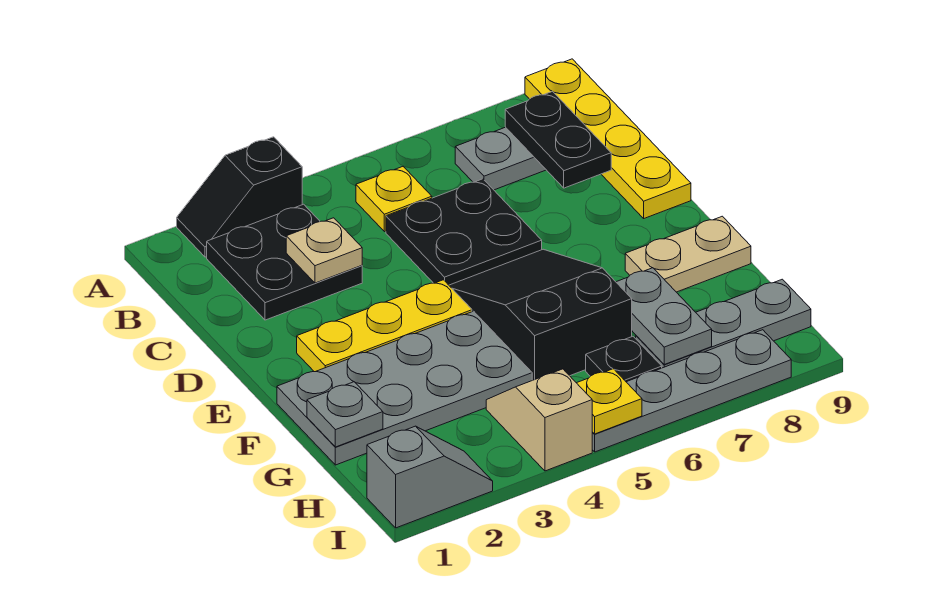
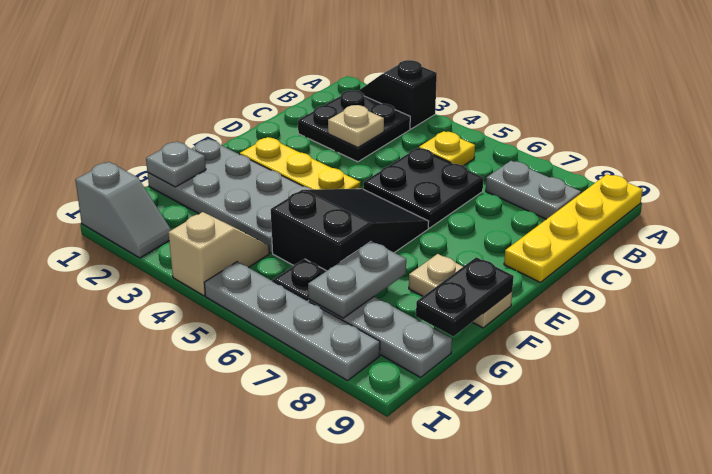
black 1x2 plate [505,91,611,188] -> black 1x2 plate moved to [416,257,514,337]
yellow 1x1 plate [577,369,642,434] -> none

